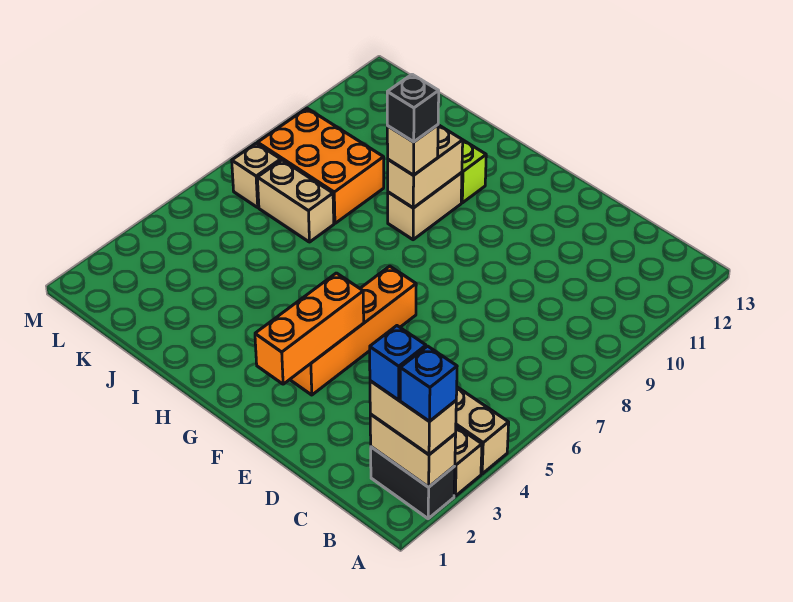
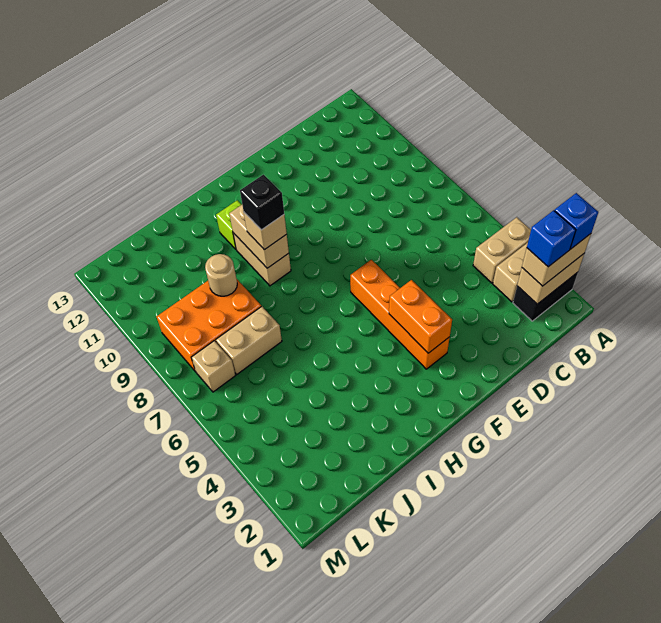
orange 1x3 brick [255,273,364,384] -> orange 1x2 brick [389,280,452,353]
none -> tan 1x1 round brick [205,254,237,296]

